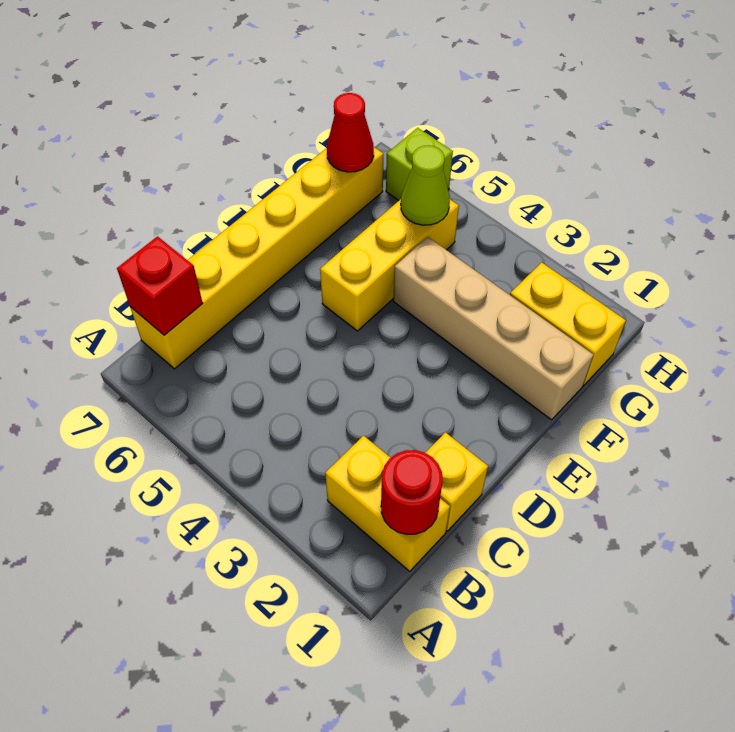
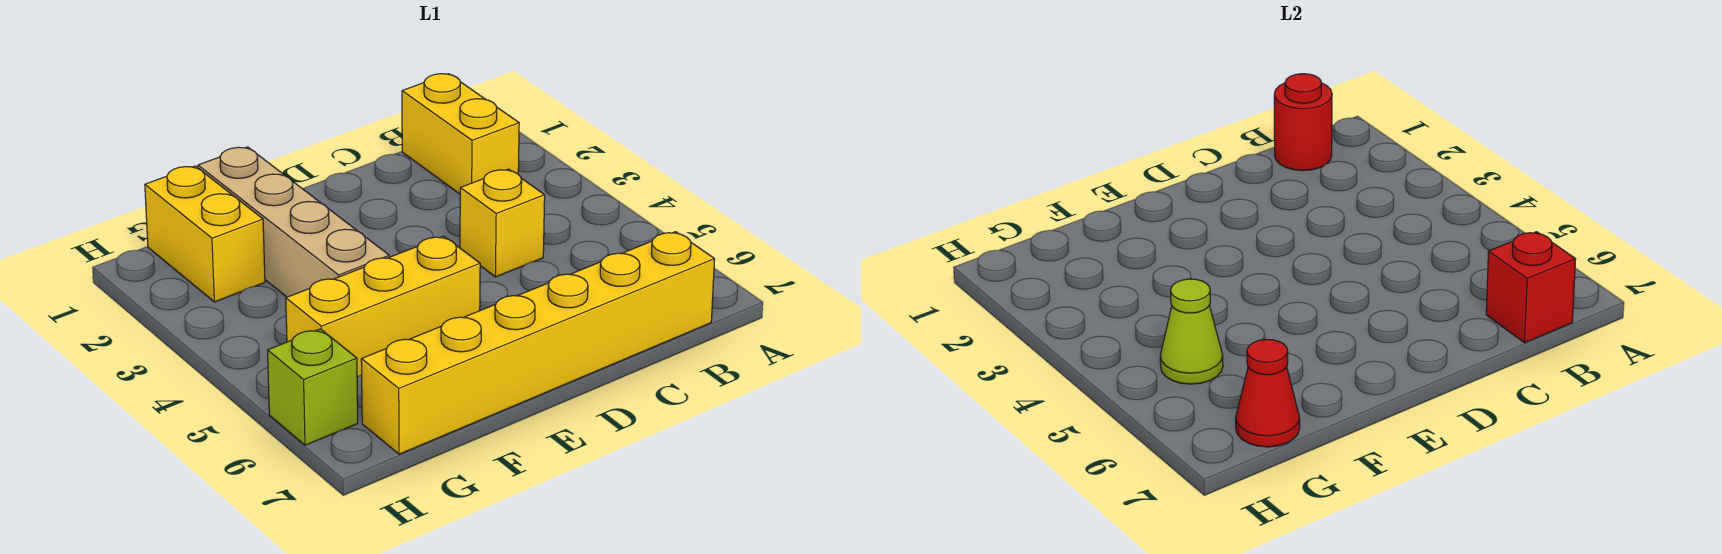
yellow 1x1 brick [425,432,488,531] -> yellow 1x1 brick moved to [460,169,545,277]

